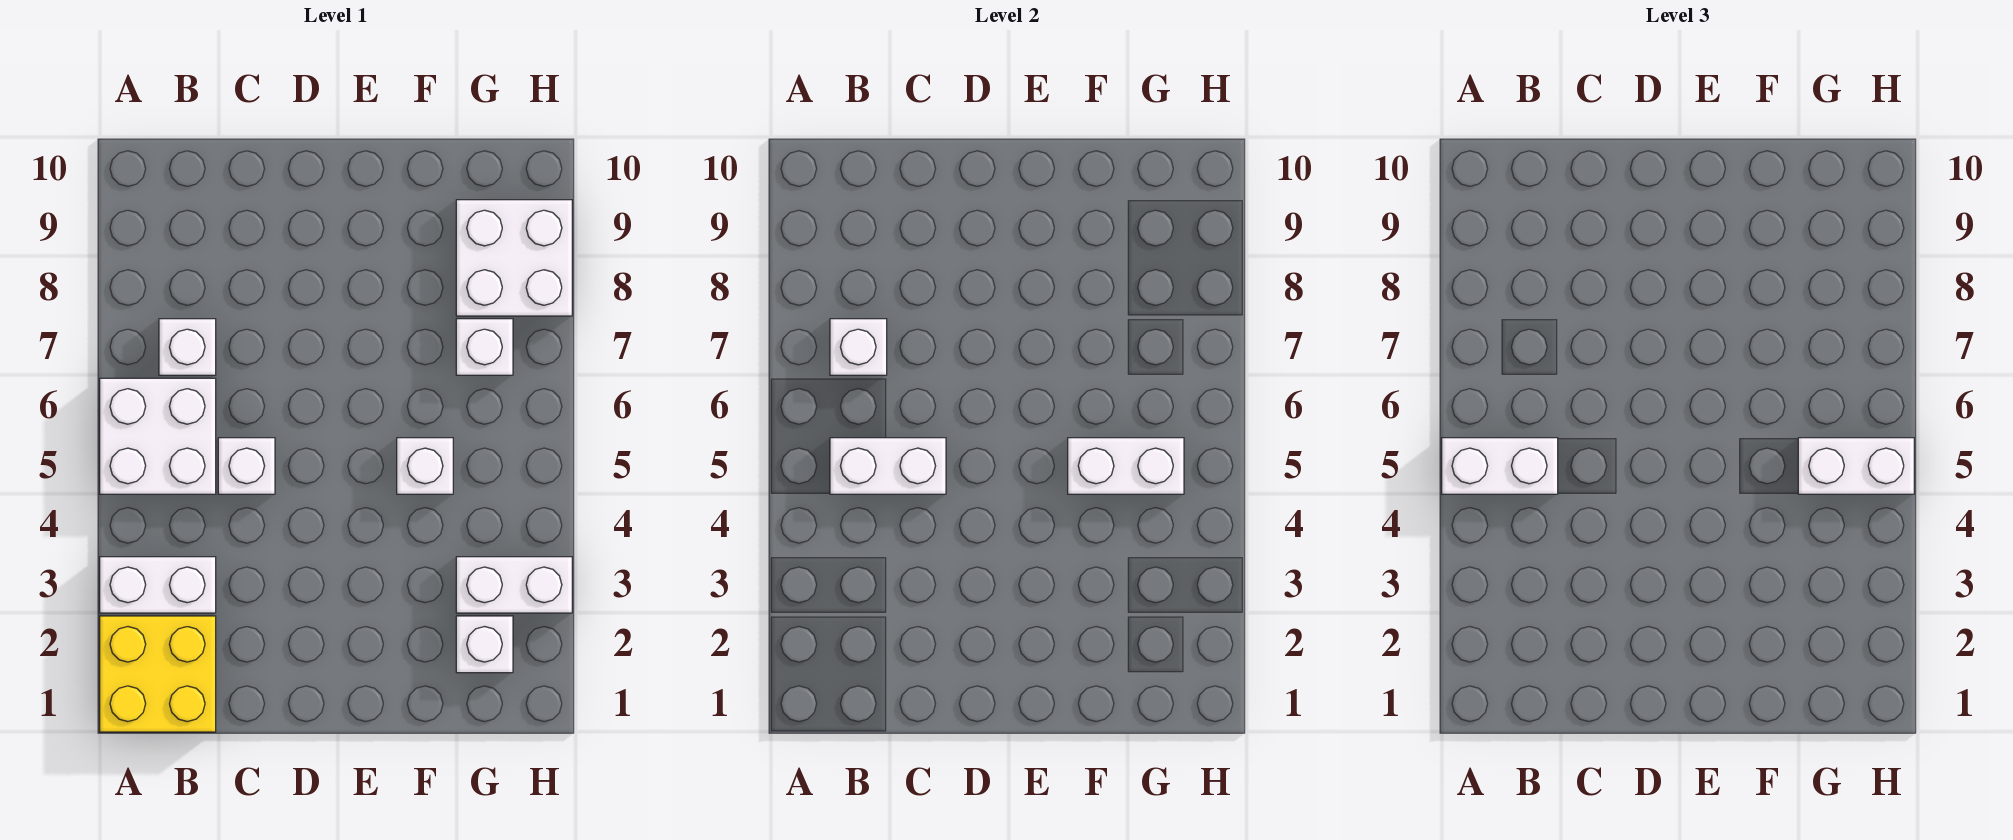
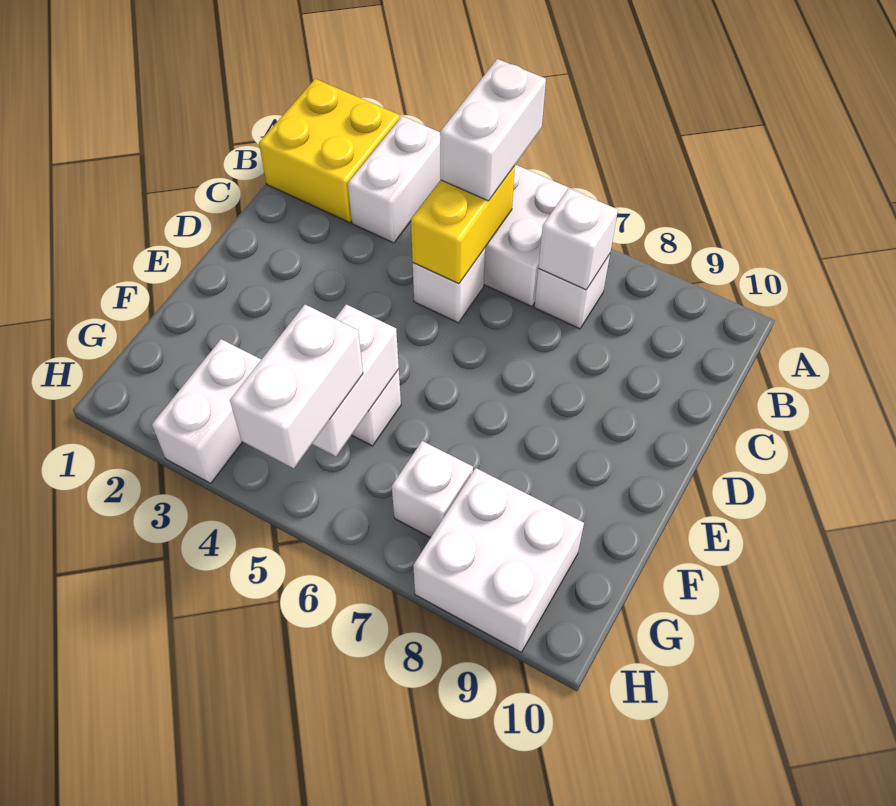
white 1x2 brick [830,438,946,494] -> yellow 1x2 brick [411,166,515,284]
white 1x1 brick [456,616,513,673] -> none

